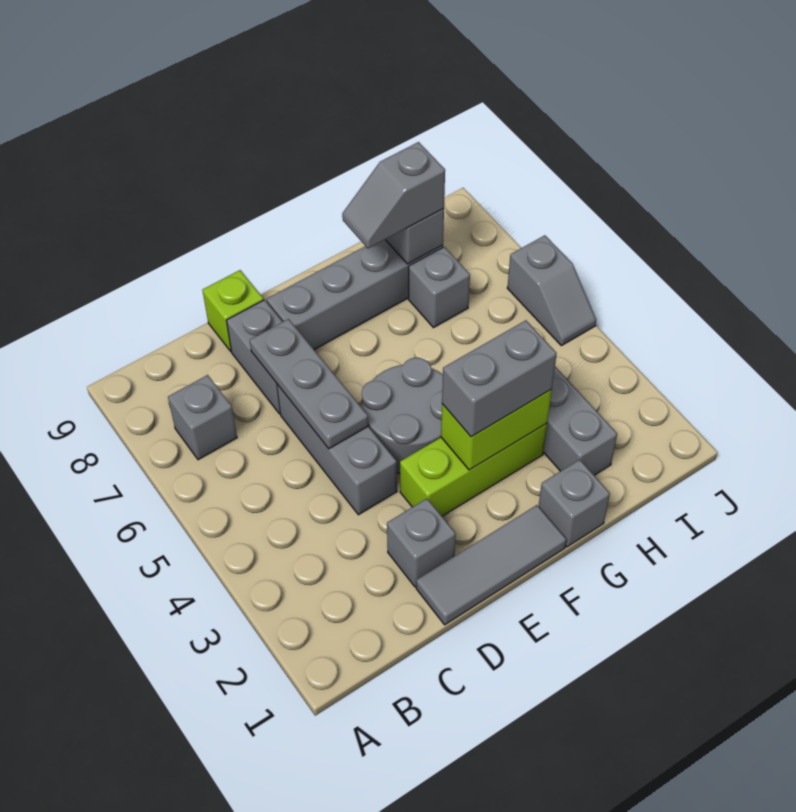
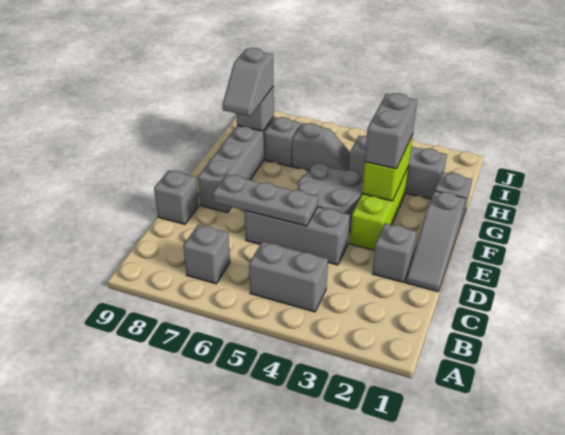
grey 1x3 tile [416,505,566,625] -> grey 1x3 slope [406,191,466,292]
grey 1x2 brick [227,300,283,414] -> grey 1x2 brick moved to [249,241,328,312]
lime 1x1 brick [202,270,264,351] -> grey 1x1 brick [154,170,199,224]
grey 1x2 slope [507,235,596,346] -> grey 1x2 slope moved to [292,123,350,171]

